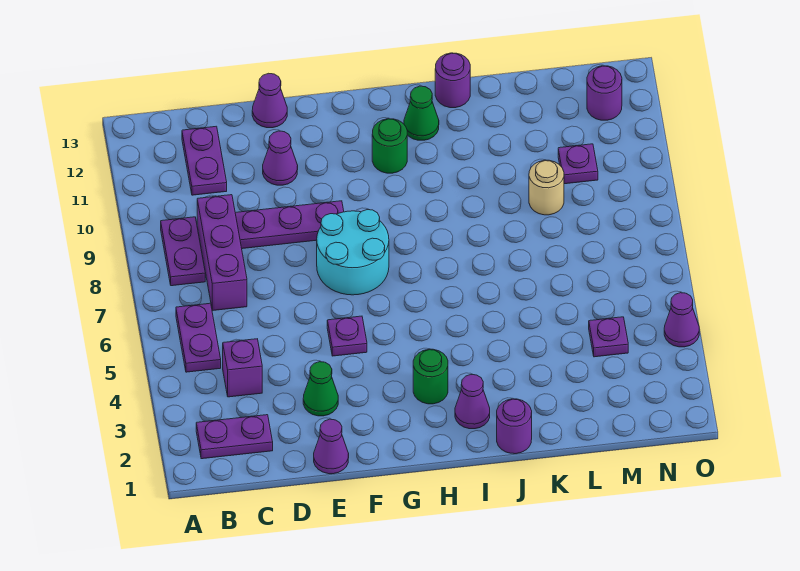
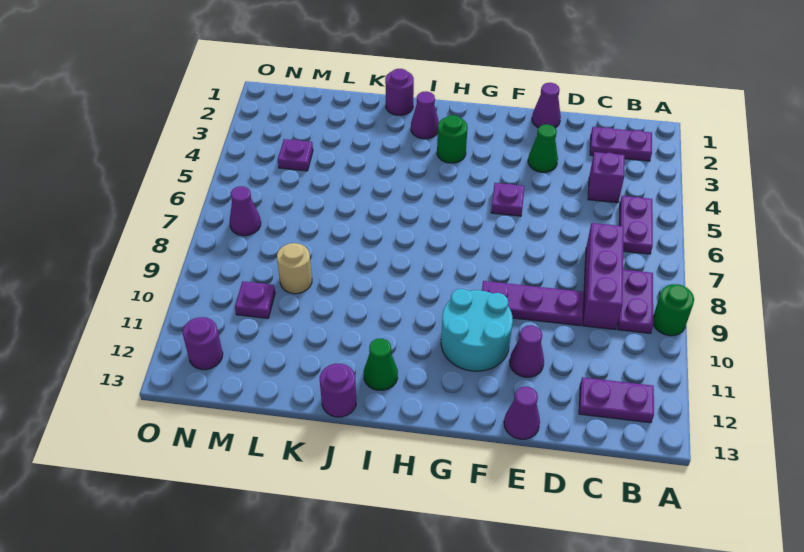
purple 1x2 plate [182,126,227,195] -> purple 1x2 plate turned to [579,377,654,423]
cyan 2x2 round brick [317,210,389,295] -> cyan 2x2 round brick moved to [441,289,513,371]
green 1x1 round brick [372,119,407,173] -> green 1x1 round brick moved to [653,284,694,336]
purple 1x1 cone [664,293,699,347] -> purple 1x1 cone moved to [230,186,261,236]

